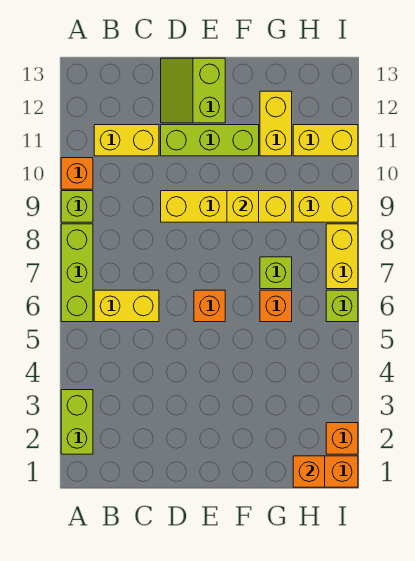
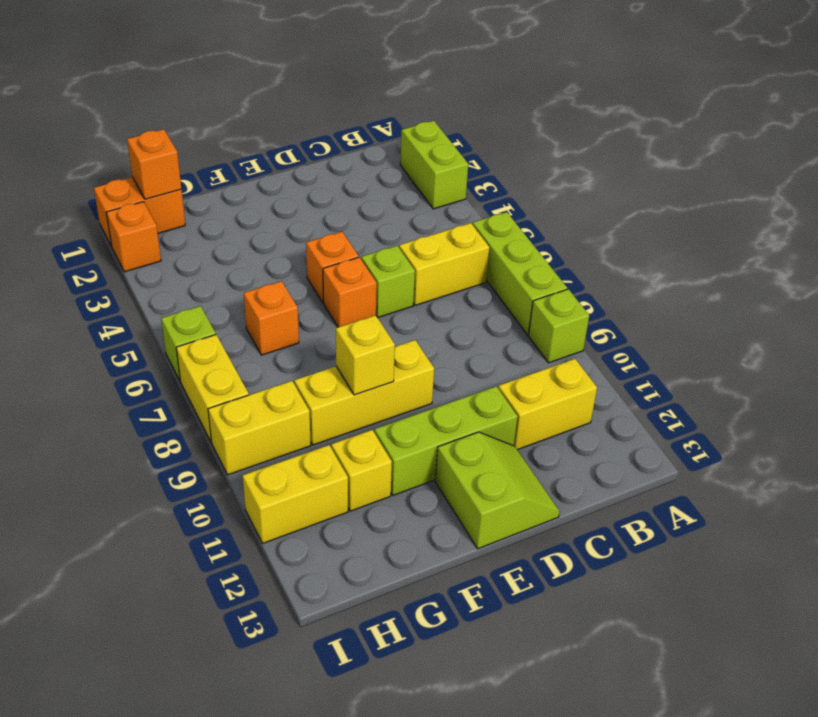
orange 1x1 brick [61,158,93,189] -> orange 1x1 brick moved to [306,232,359,303]
yellow 1x4 brick [161,191,292,222] -> yellow 1x3 brick [294,340,434,445]
lime 1x1 brick [260,257,292,289] -> lime 1x1 brick moved to [361,246,415,317]
yellow 1x2 brick [260,91,292,156] -> yellow 1x1 brick [331,430,392,511]

